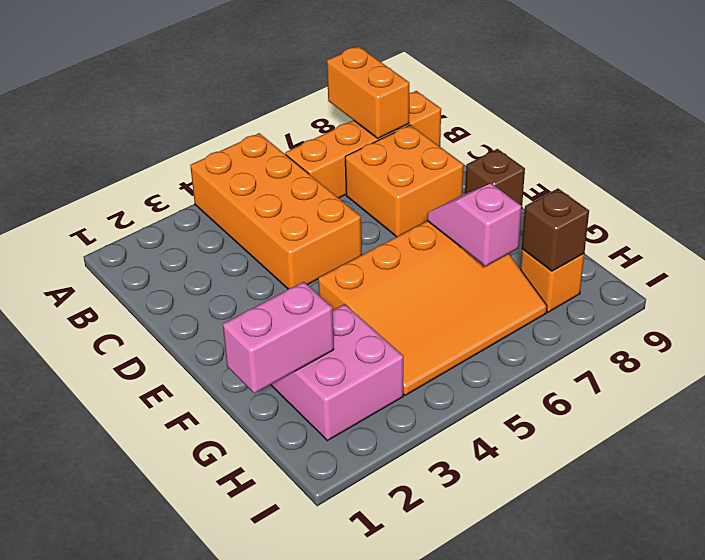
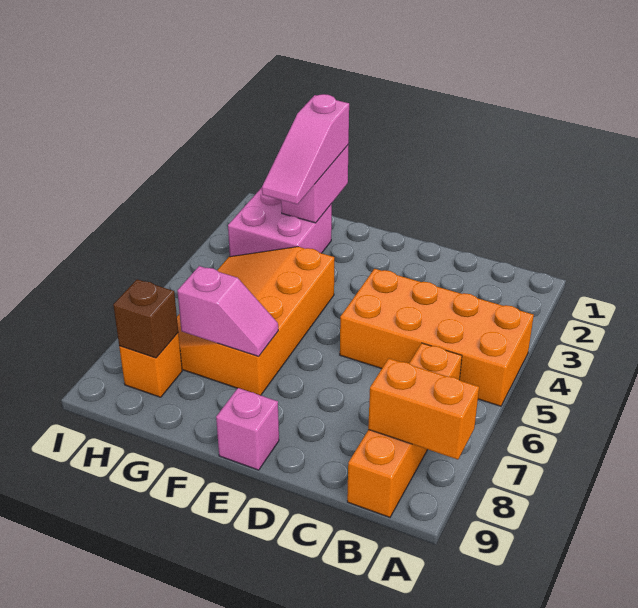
orange 2x2 brick [345,125,464,237] -> none
brown 1x1 brick [465,149,525,206] -> pink 1x1 brick [216,388,279,470]
none -> pink 1x3 slope [262,94,349,204]

